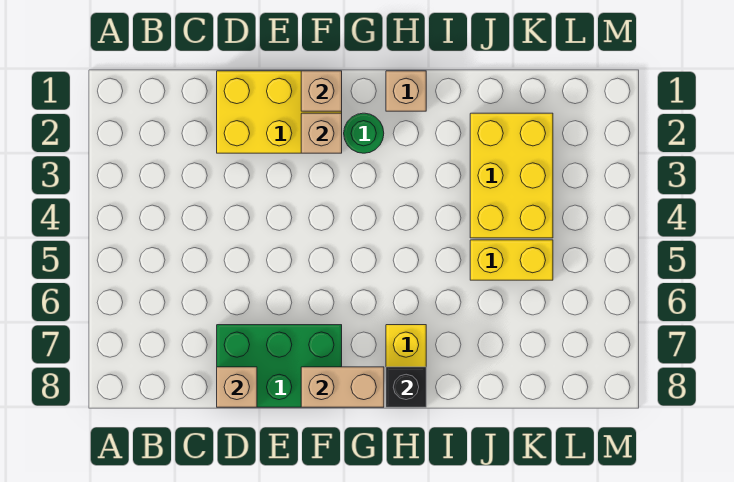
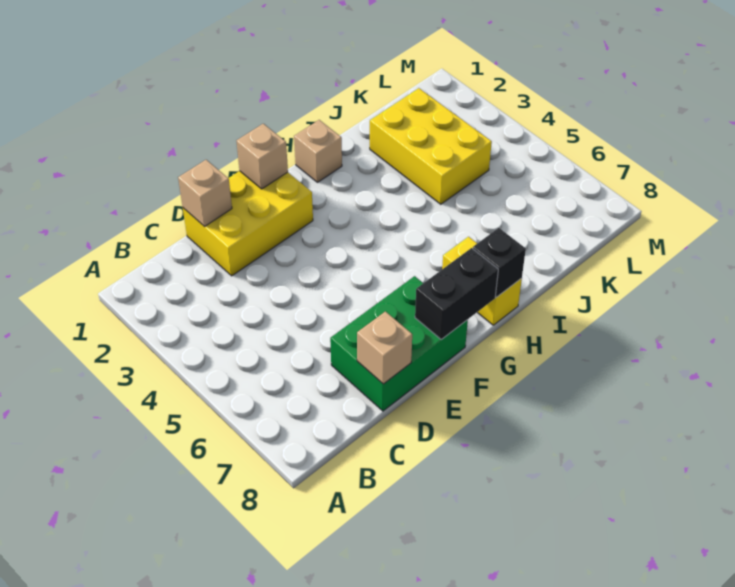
tan 1x1 brick [301,113,342,153] -> tan 1x1 brick moved to [178,160,232,227]
tan 1x2 brick [301,367,384,407] -> black 1x2 brick [415,248,498,340]
green 1x1 round brick [344,113,384,153] -> none
yellow 1x2 brick [470,240,553,280] -> none

